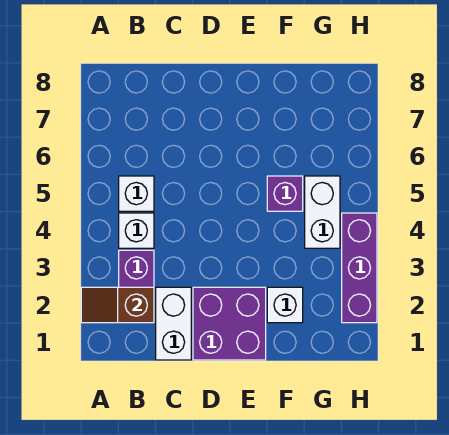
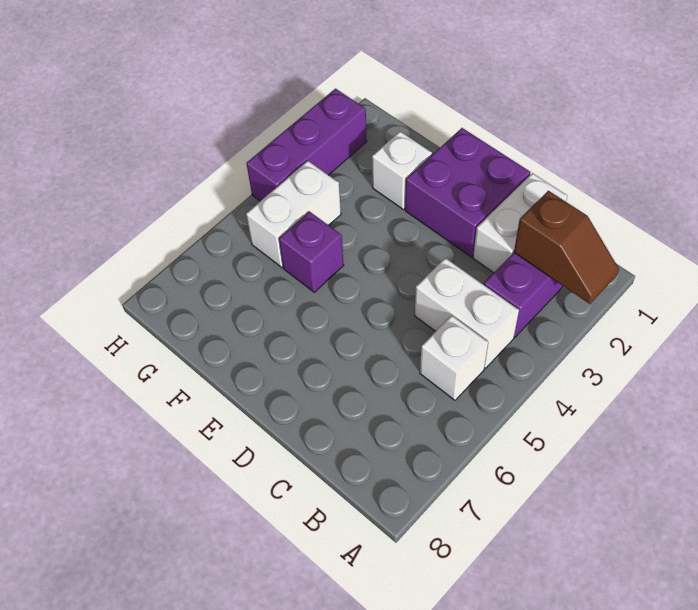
white 1x1 brick [119,213,154,248] -> white 1x2 brick [415,258,519,368]

